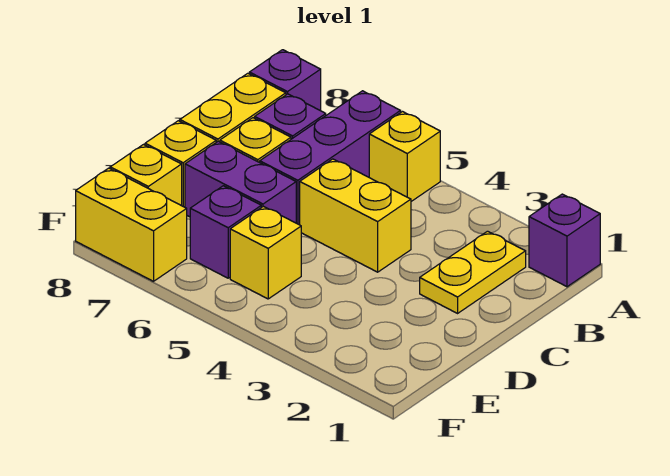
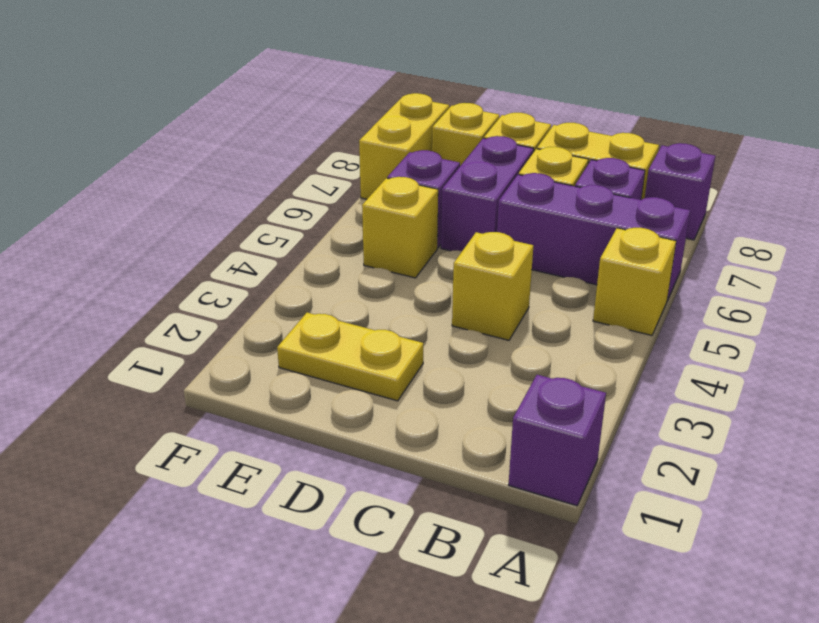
yellow 1x2 plate [420,231,526,313] -> yellow 1x2 plate moved to [277,313,424,401]
yellow 1x2 brick [300,159,411,272] -> yellow 1x1 brick [452,232,533,340]

